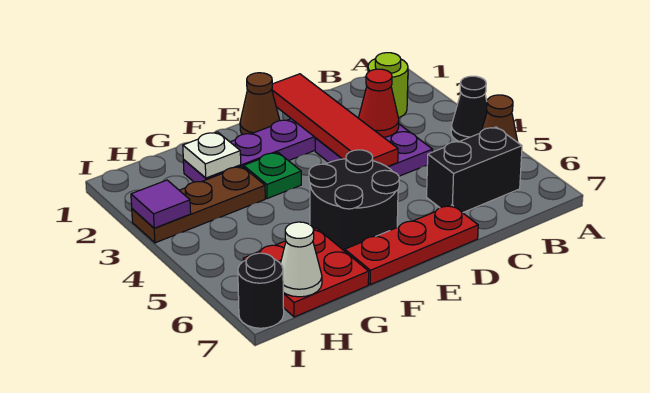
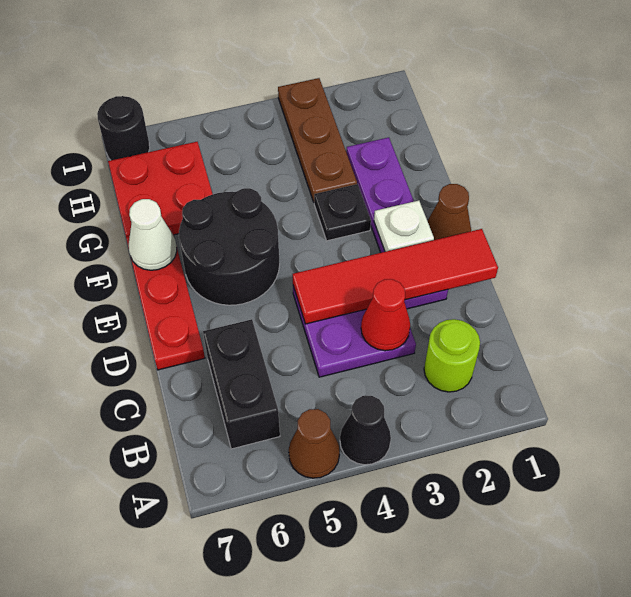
green 1x1 plate [244,152,301,199] -> black 1x1 plate [314,184,371,241]
white 1x1 plate [183,132,241,178] -> white 1x1 plate moved to [374,201,434,252]
white 1x1 cone [280,222,322,297] -> white 1x1 cone moved to [129,199,177,270]
purple 1x1 tile [131,180,191,228] -> none

